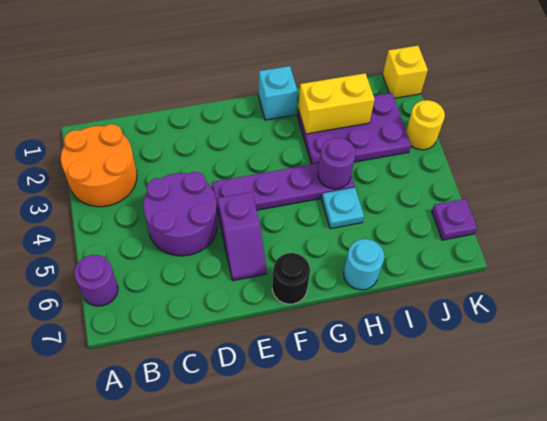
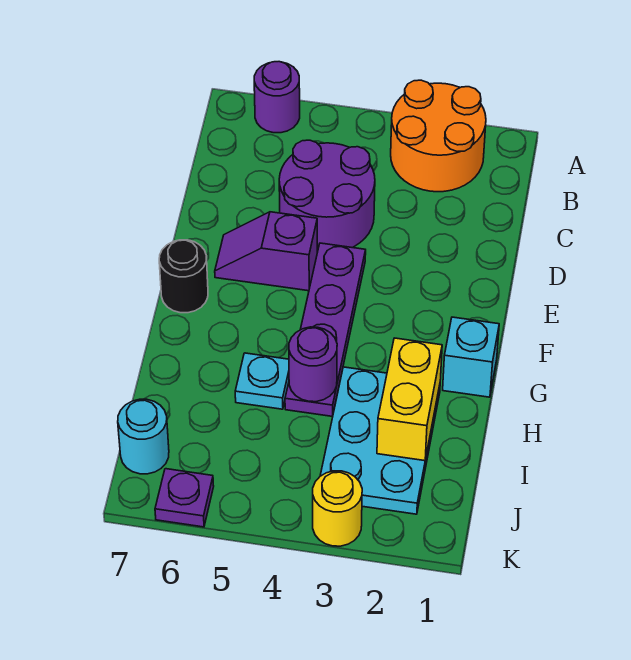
purple 2x3 plate [298,93,411,164] -> cyan 2x3 plate [320,367,440,514]
cyan 1x1 round brick [343,239,384,290] -> cyan 1x1 round brick moved to [118,399,169,474]
yellow 1x1 brick [383,46,428,98] -> none

